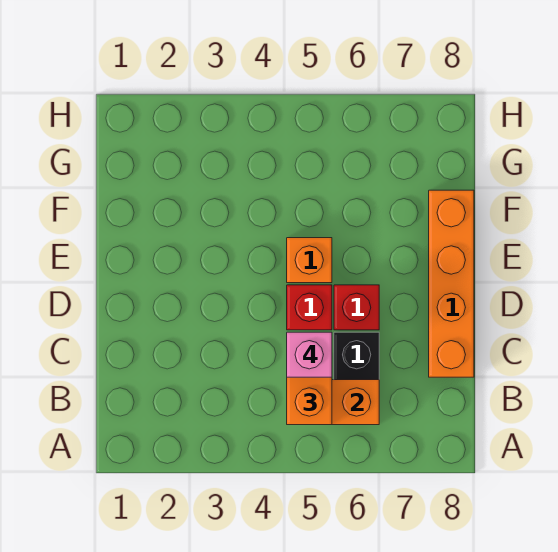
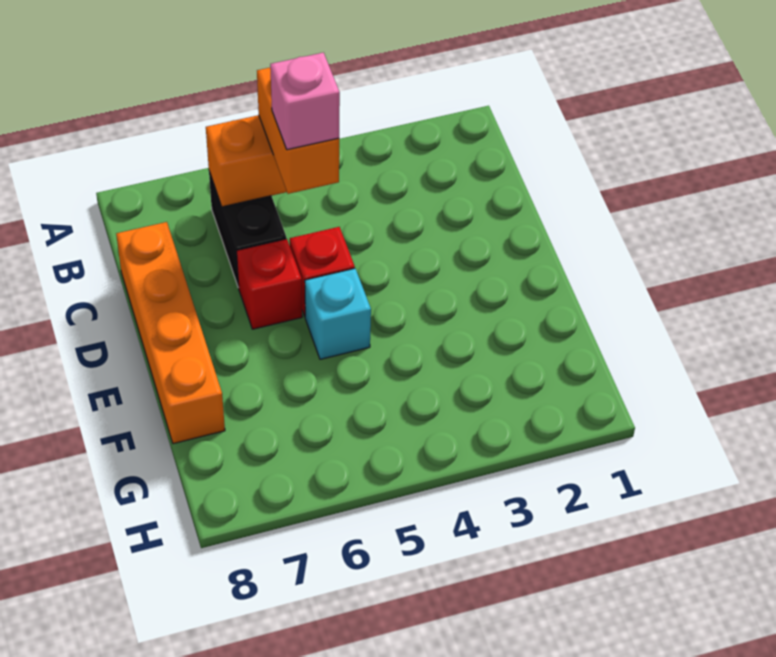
orange 1x1 brick [287,238,332,283] -> cyan 1x1 brick [305,268,371,359]

